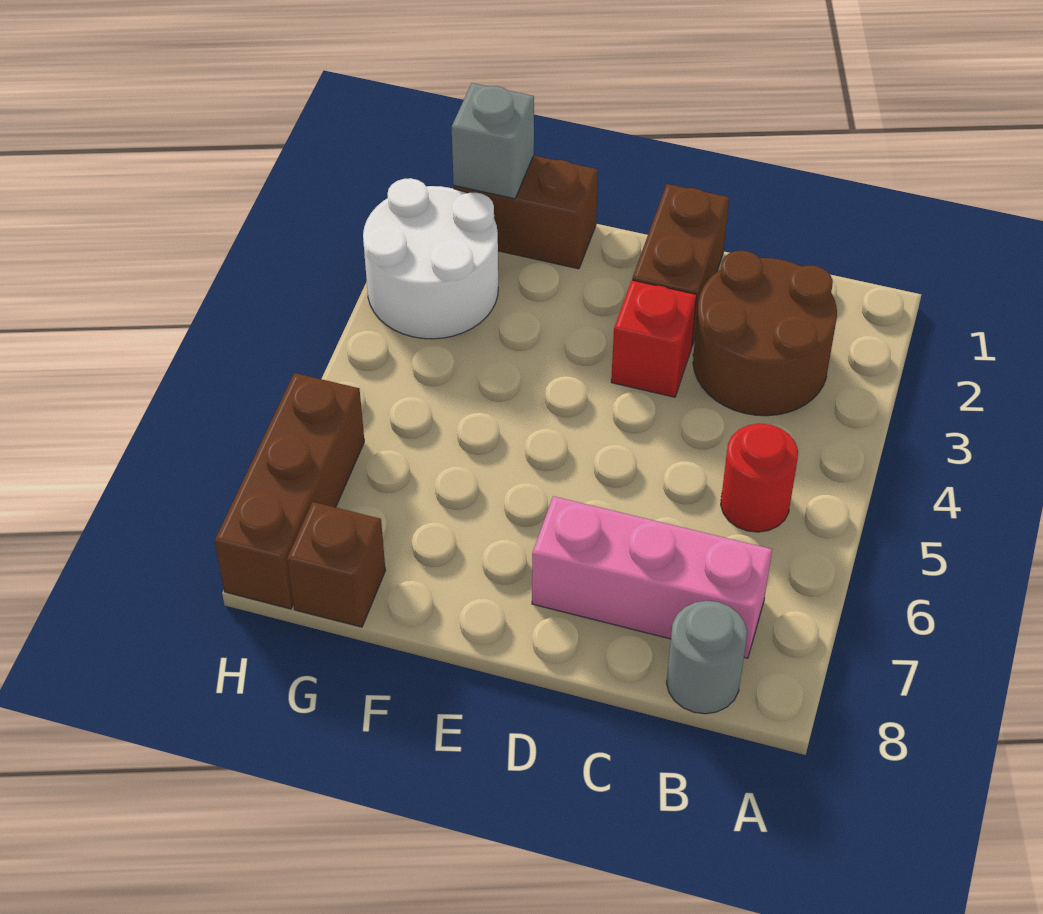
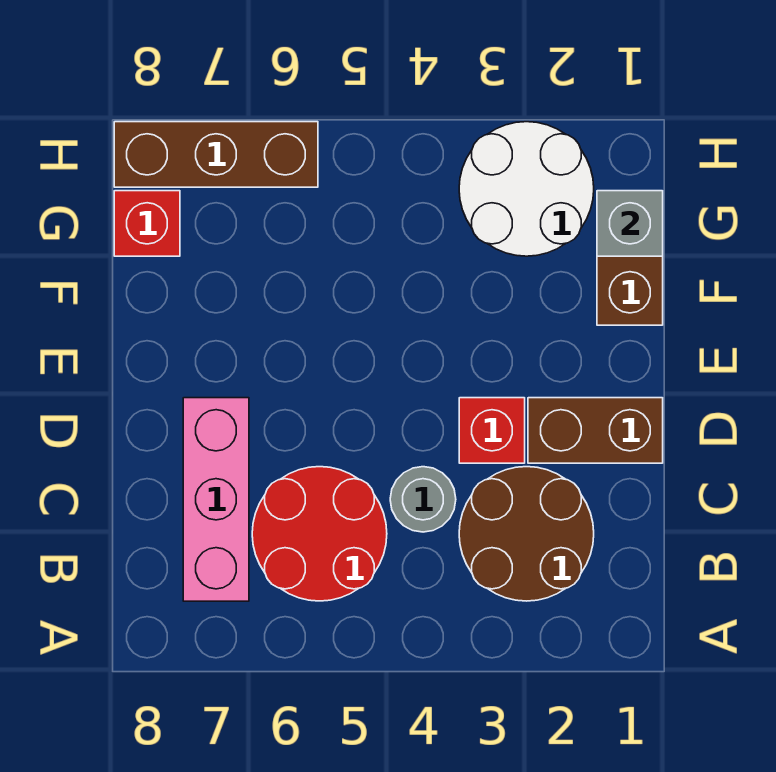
red 1x1 round brick [721,424,798,532] -> red 2x2 round brick [252,467,387,601]
grey 1x1 round brick [667,601,747,714] -> grey 1x1 round brick moved to [390,467,456,532]
brown 1x1 brick [287,502,385,627] -> red 1x1 brick [114,191,180,256]

